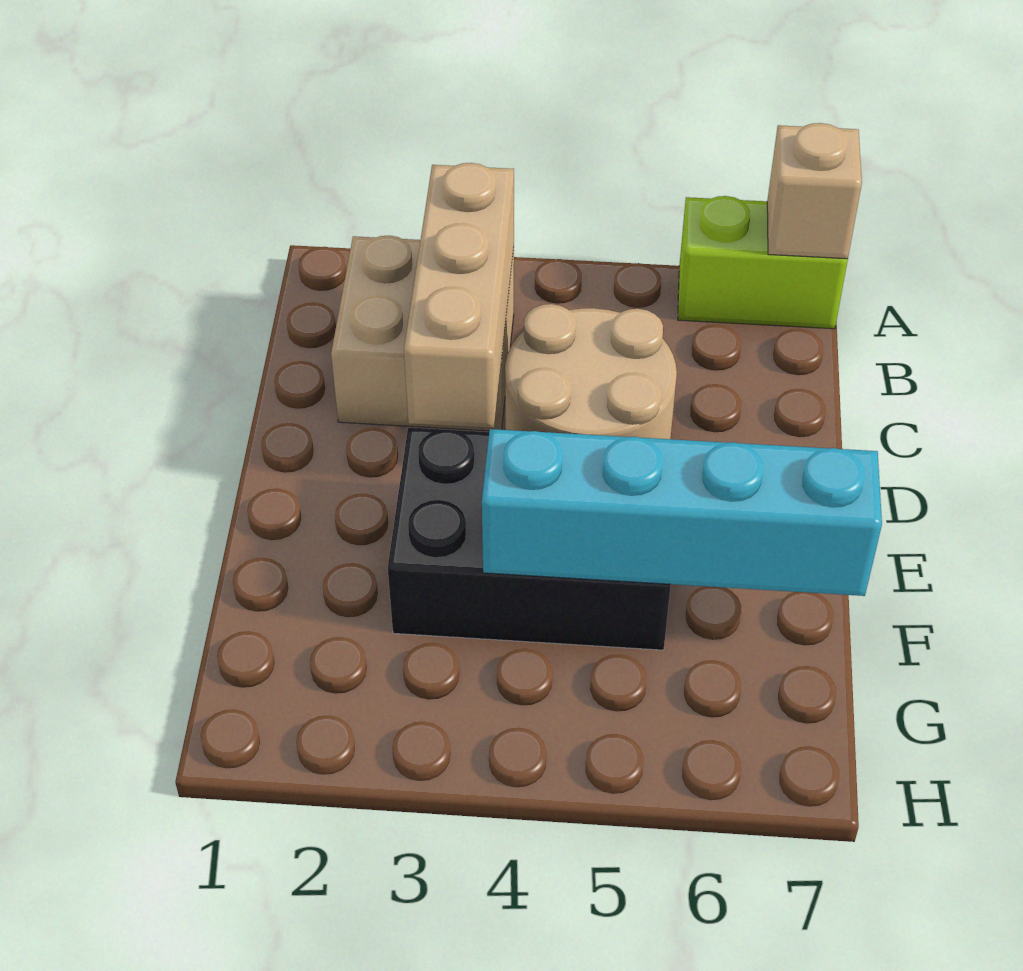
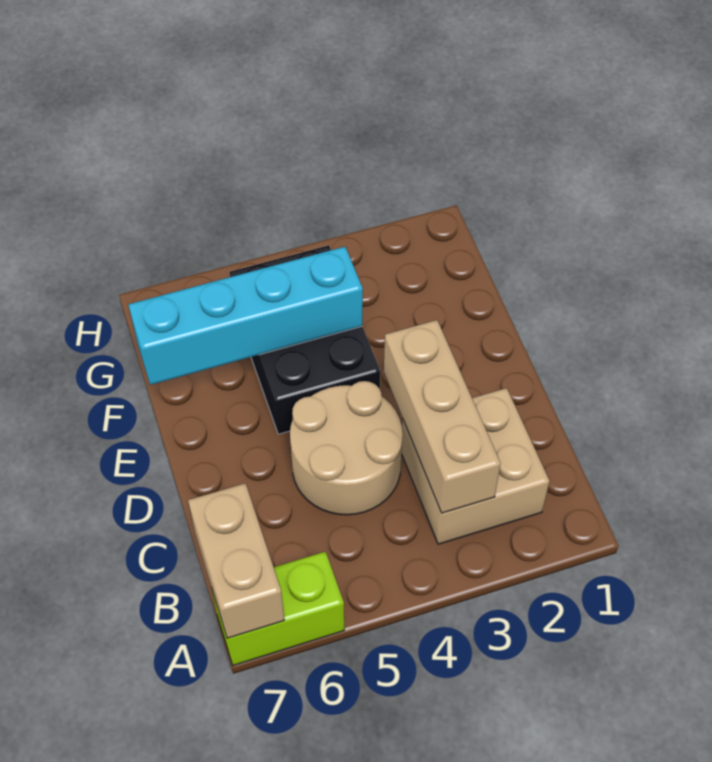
tan 1x1 brick [767,123,862,259] -> tan 1x2 brick [188,483,284,638]
black 2x3 brick [388,427,671,650] -> black 2x3 brick turned to [229,245,380,434]

